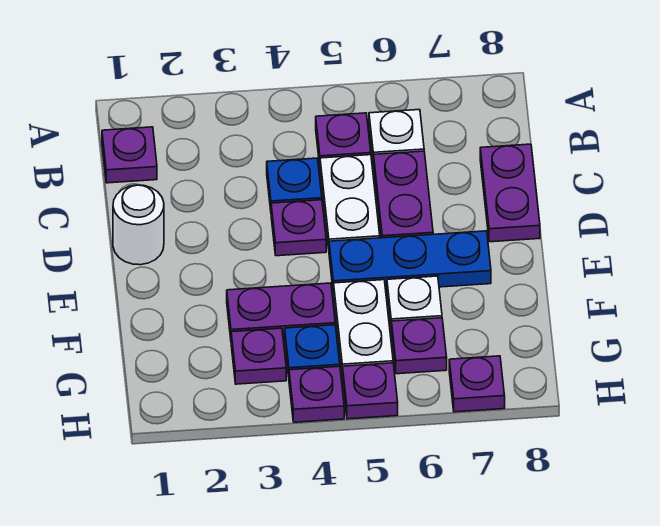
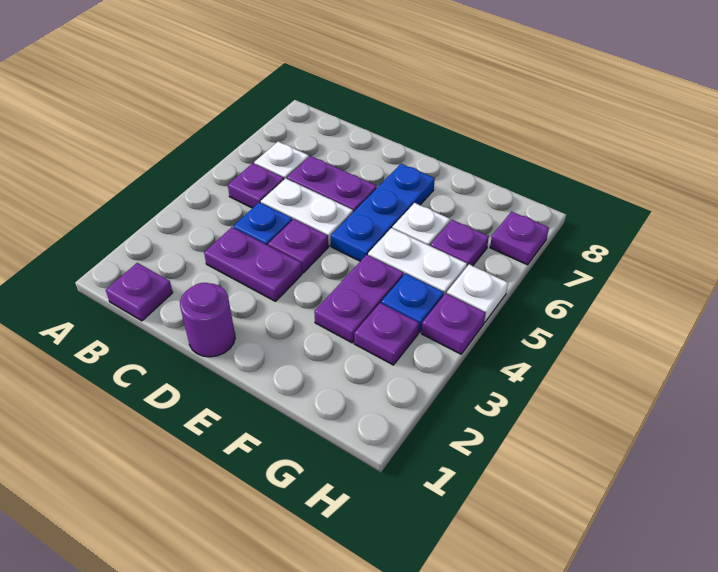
purple 1x2 plate [480,144,540,242] -> purple 1x2 plate moved to [204,227,302,301]
white 1x1 round brick [113,185,164,265] -> purple 1x1 round brick [180,283,235,357]
purple 1x1 plate [343,363,398,419] -> white 1x1 plate [447,264,508,323]

